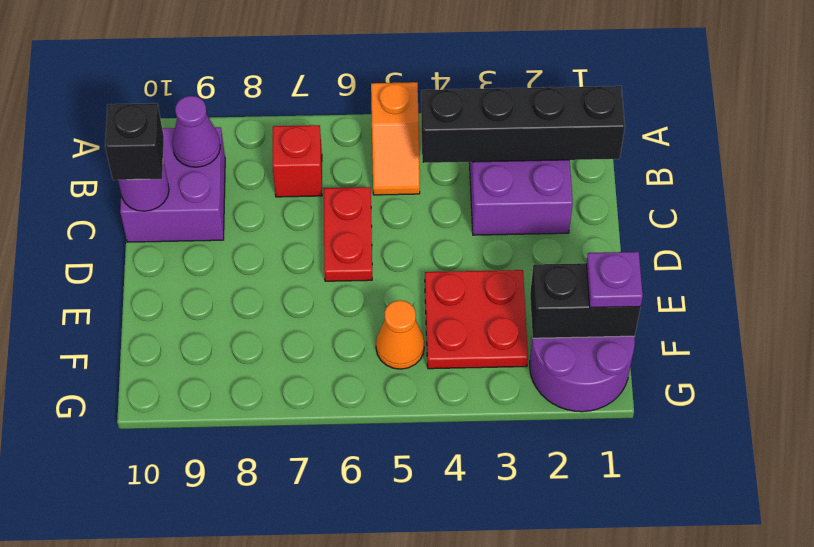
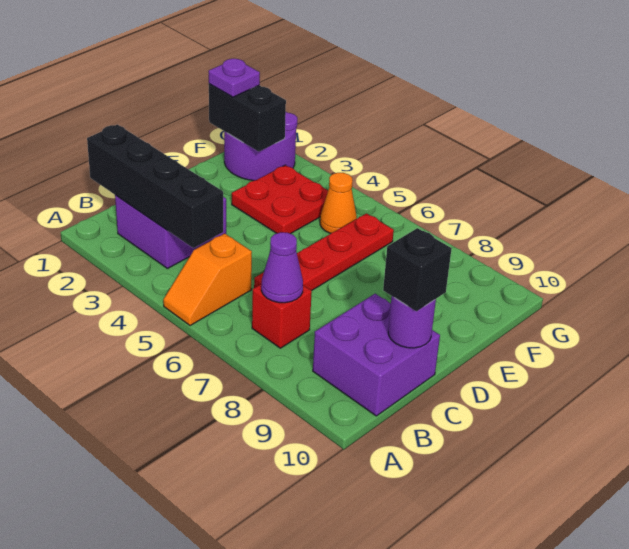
orange 1x2 slope [371,82,420,195] -> orange 1x2 slope turned to [163,233,252,326]
purple 1x1 cone [172,96,220,167] -> purple 1x1 cone moved to [261,232,303,303]
red 1x2 plate [324,187,372,281] -> red 1x4 plate [254,213,394,291]

